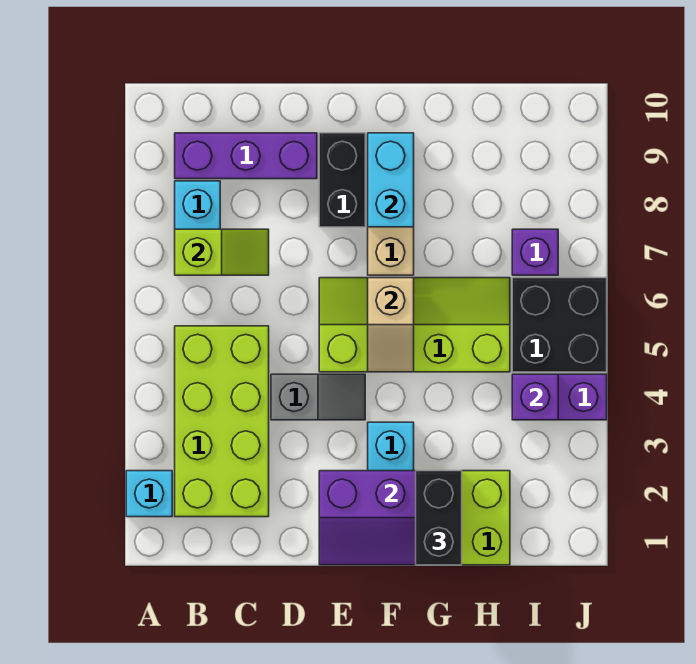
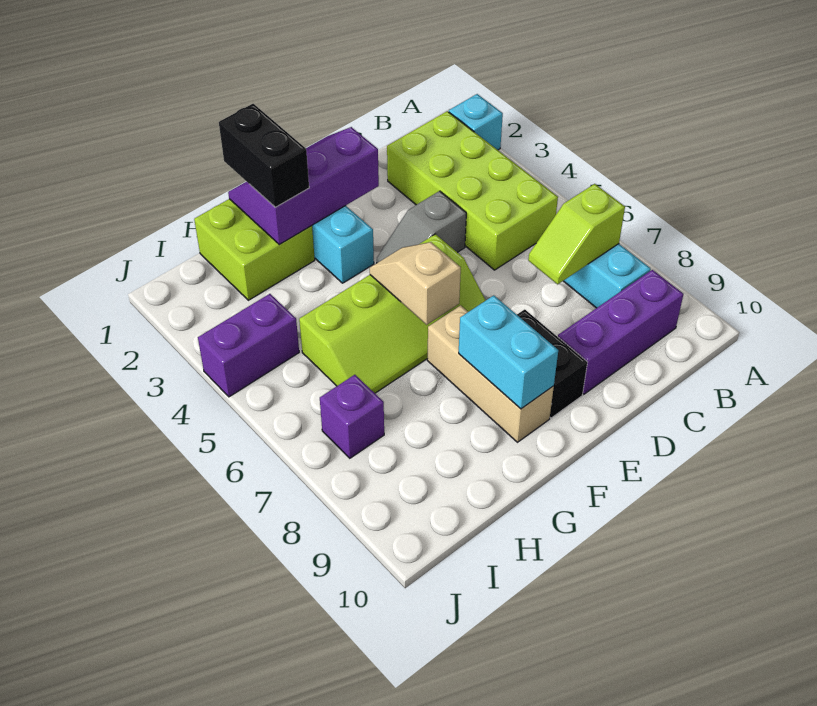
purple 1x1 brick [512,374,558,420] -> none
black 2x2 brick [512,278,607,372] -> none

